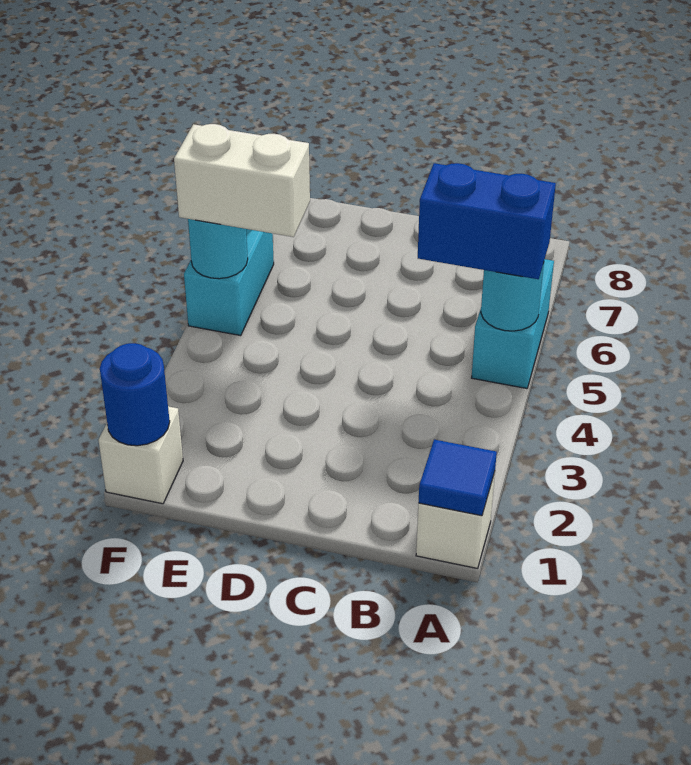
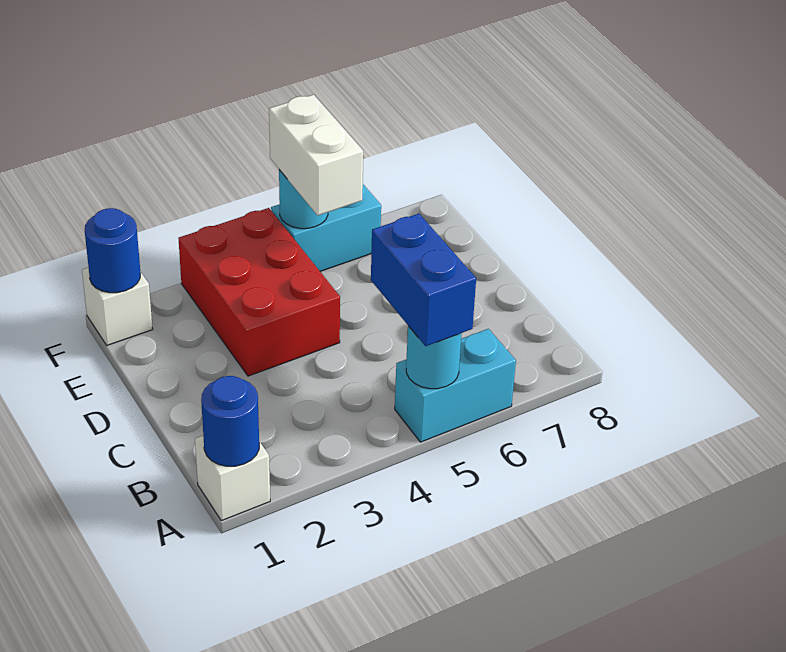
blue 1x1 tile [419,440,497,516] -> blue 1x1 round brick [201,376,259,466]
none -> red 2x3 brick [178,208,340,376]

